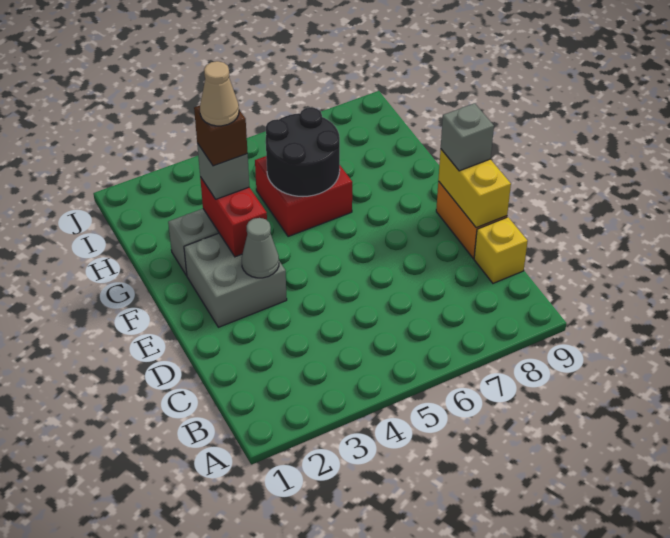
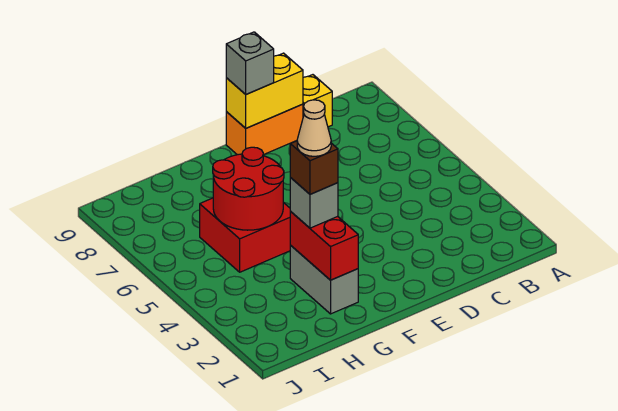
grey 2x2 brick [184,233,287,327] -> none
grey 1x1 cone [242,218,279,278] -> none
red 1x2 brick [200,177,267,257] -> red 1x2 brick turned to [290,212,358,280]
black 2x2 round brick [266,107,340,196] -> red 2x2 round brick [213,147,284,230]

